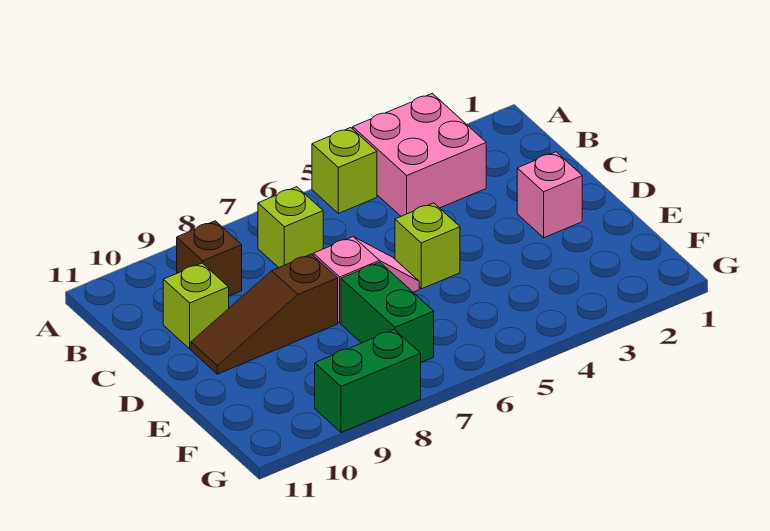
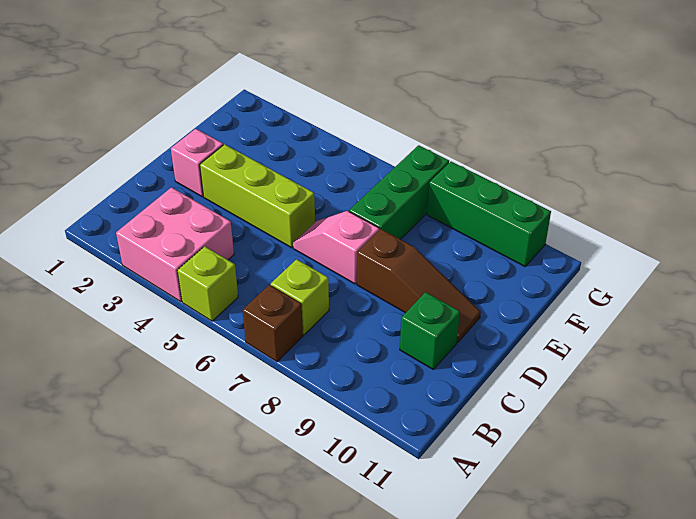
brown 1x1 brick [176,221,242,296] -> brown 1x1 brick moved to [243,285,303,362]
lime 1x1 brick [163,263,229,349] -> green 1x1 brick [400,292,460,370]
lime 1x1 brick [395,203,460,289] -> lime 1x3 brick [200,144,315,248]
green 1x2 brick [341,262,434,362] -> green 1x3 brick [349,145,449,239]
green 1x2 brick [315,330,421,433] -> green 1x3 brick [427,162,551,266]

